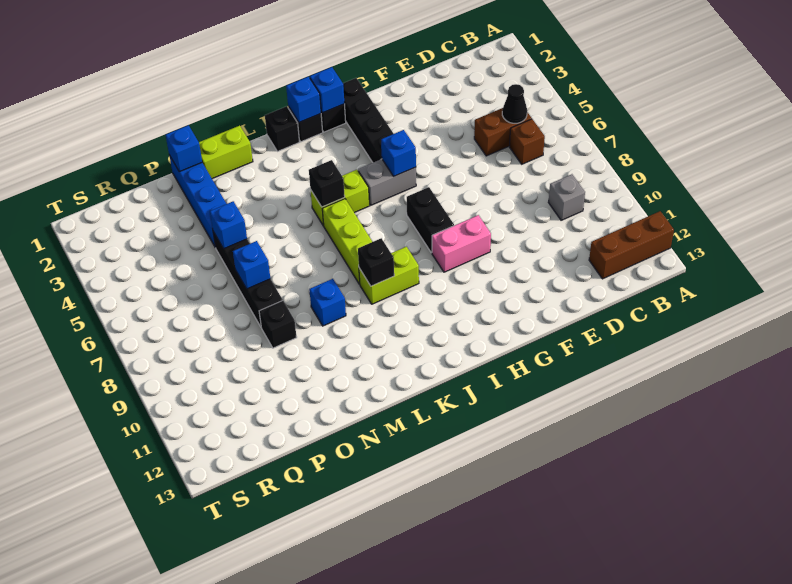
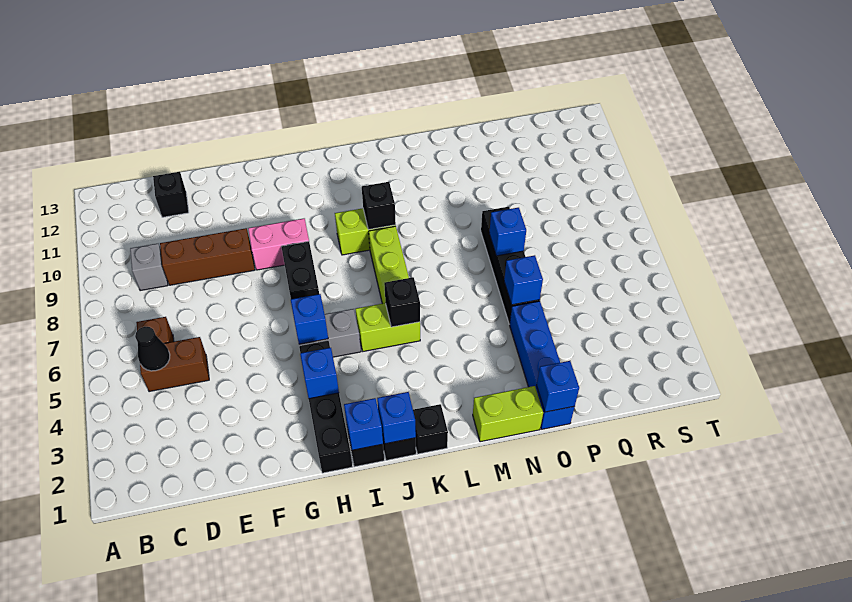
brown 1x3 brick [589,211,674,279] -> brown 1x3 brick moved to [160,228,255,285]
blue 1x1 brick [309,279,346,326] -> blue 1x1 brick moved to [300,348,339,399]
black 1x1 brick [259,301,297,348] -> black 1x1 brick moved to [153,172,189,217]

